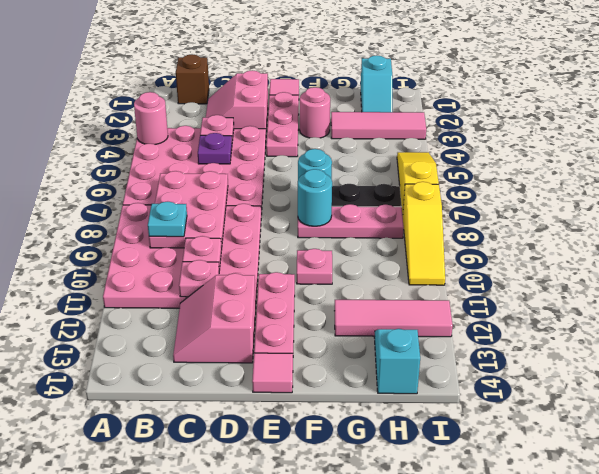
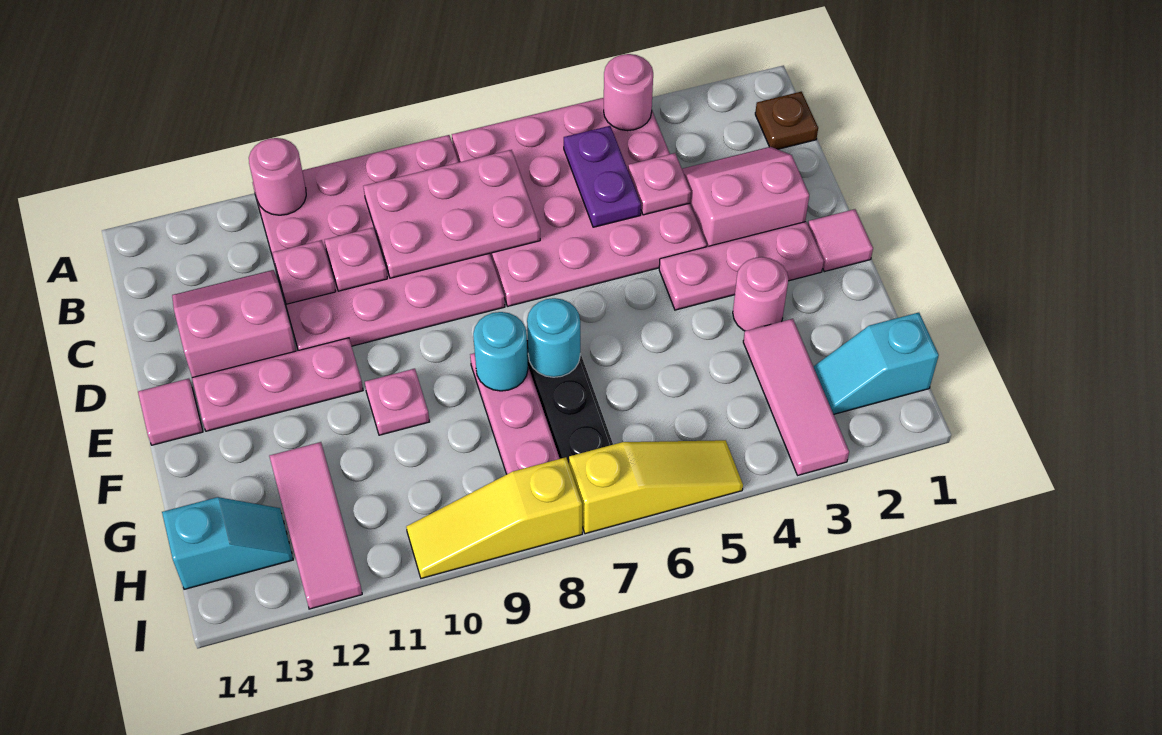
none -> pink 1x1 round brick [249,138,306,215]
brown 1x1 brick [176,54,209,104] -> brown 1x1 plate [755,92,818,149]
cyan 1x1 plate [148,202,187,237] -> none
purple 1x1 plate [198,133,232,164] -> purple 1x2 plate [564,126,641,227]

